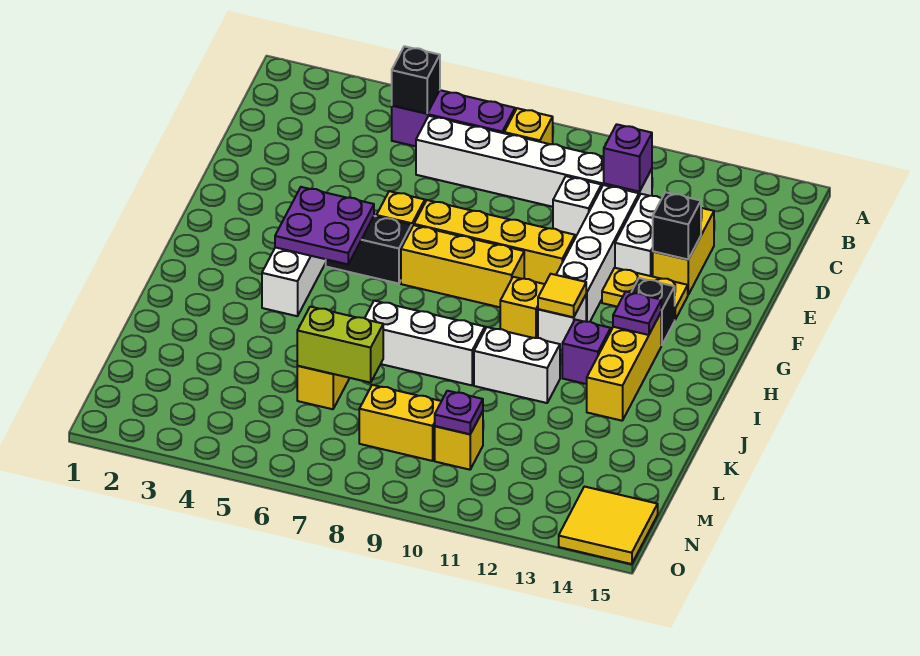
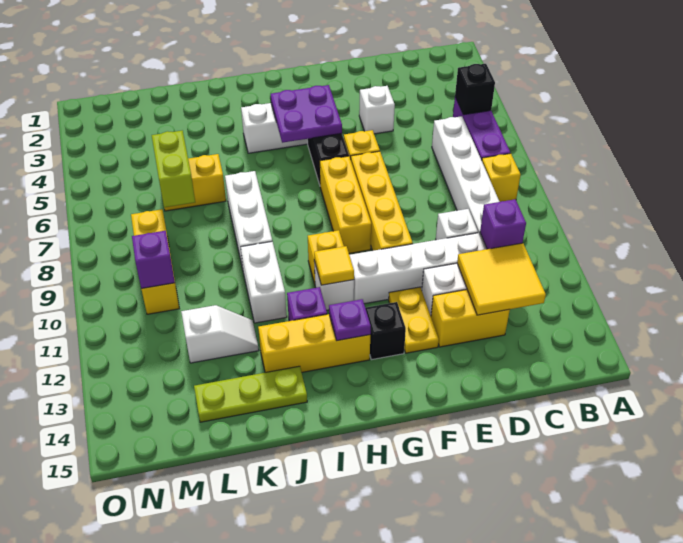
none -> white 1x1 brick [359,86,395,134]
black 1x1 brick [653,192,701,259] -> none
none -> lime 1x3 plate [194,366,307,422]
none -> white 1x2 slope [181,305,259,363]
purple 1x1 plate [435,391,483,434] -> purple 1x1 brick [132,231,175,288]
yellow 2x2 tile [559,487,658,564] -> yellow 2x2 tile moved to [457,243,546,315]

